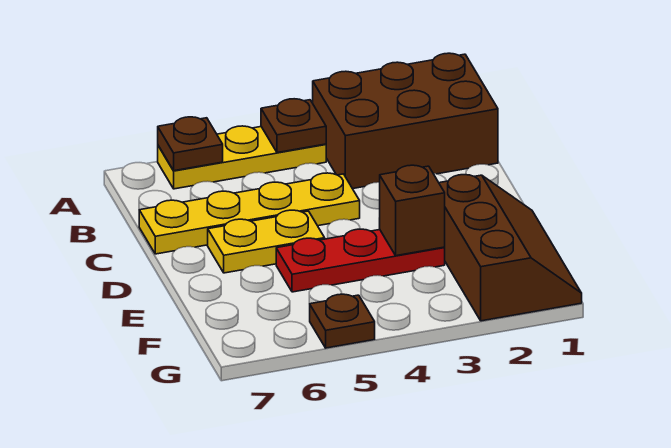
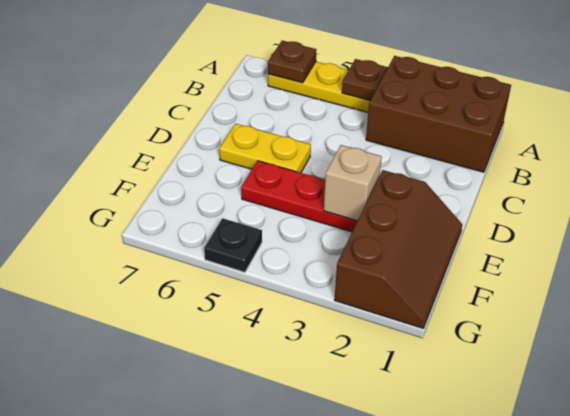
yellow 1x4 plate [139,173,360,254] -> none
brown 1x1 brick [379,165,445,256] -> tan 1x1 brick [324,145,382,221]
brown 1x1 plate [310,294,375,348] -> black 1x1 plate [204,218,262,272]

